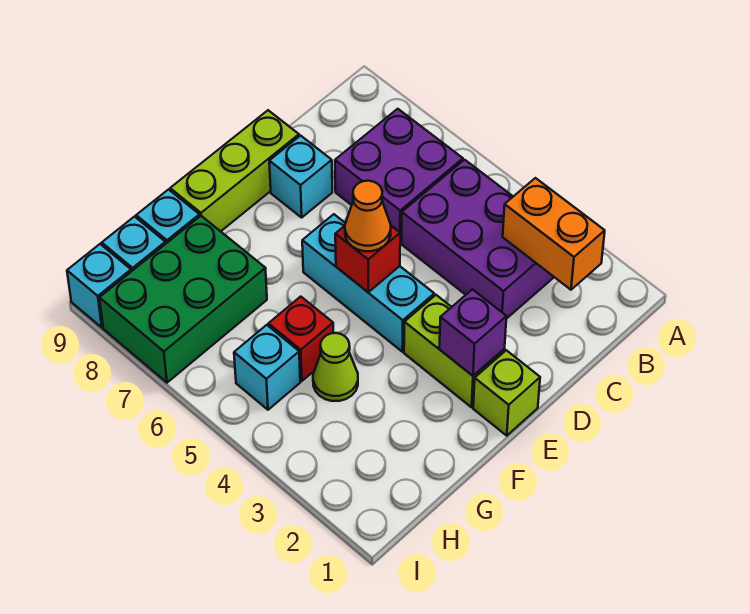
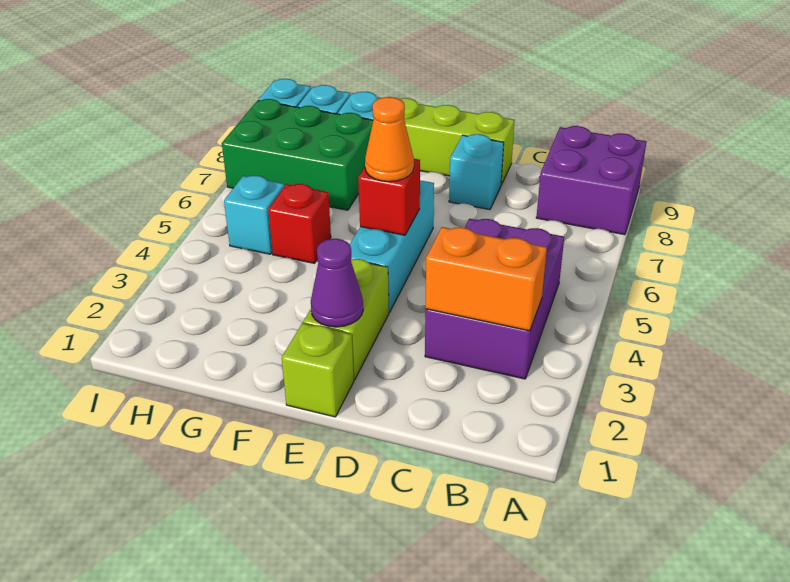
orange 1x2 brick [503,178,605,290] -> orange 1x2 brick turned to [425,227,547,331]
purple 2x2 brick [335,109,463,243] -> purple 2x2 brick moved to [536,126,646,235]
purple 1x1 brick [439,289,507,376] -> purple 1x1 cone [311,239,363,327]
lime 1x1 cone [313,333,358,401] -> none

